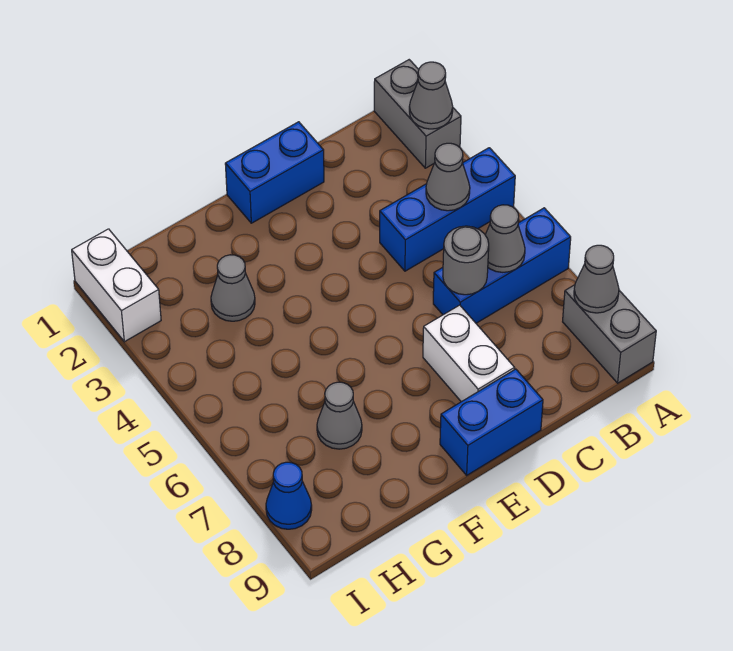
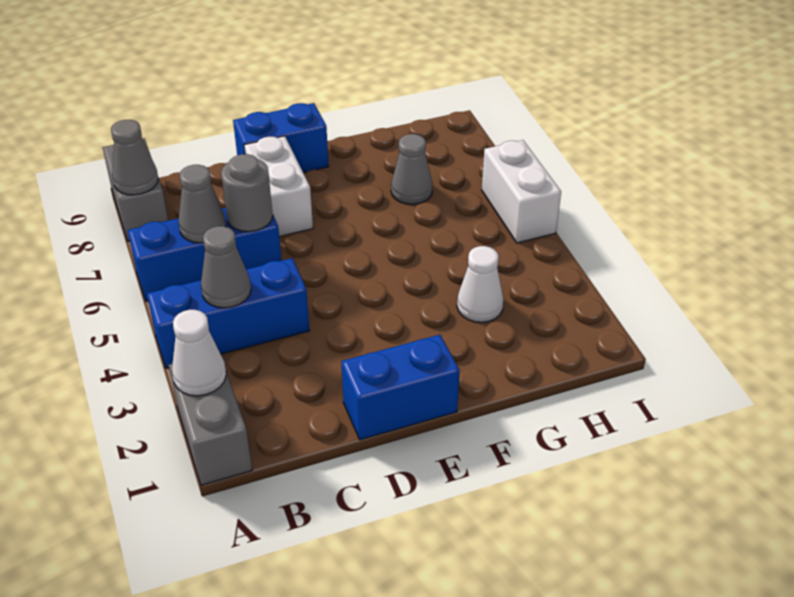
grey 1x1 cone [409,62,453,129] -> white 1x1 cone [172,310,226,396]
grey 1x1 cone [211,255,255,321] -> white 1x1 cone [457,246,503,322]
white 1x2 brick [72,229,161,342] -> white 1x2 brick moved to [482,140,561,243]
blue 1x1 cone [266,462,312,529] -> none

